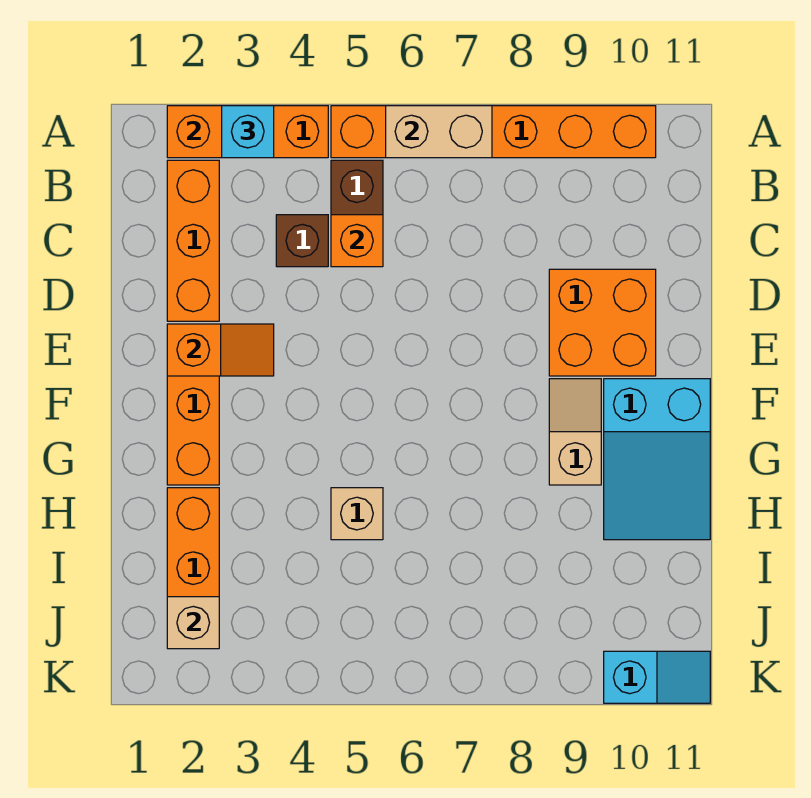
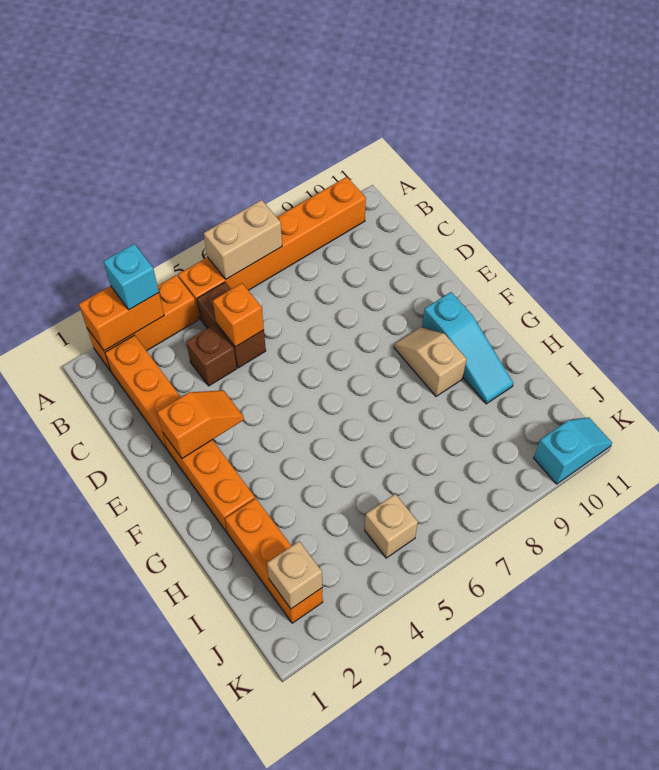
orange 2x2 brick [549,269,656,376] -> none
cyan 2x3 slope [604,379,710,540] -> cyan 1x3 slope [422,292,513,404]
tan 1x1 brick [331,488,383,540] -> tan 1x1 brick moved to [365,494,418,558]

